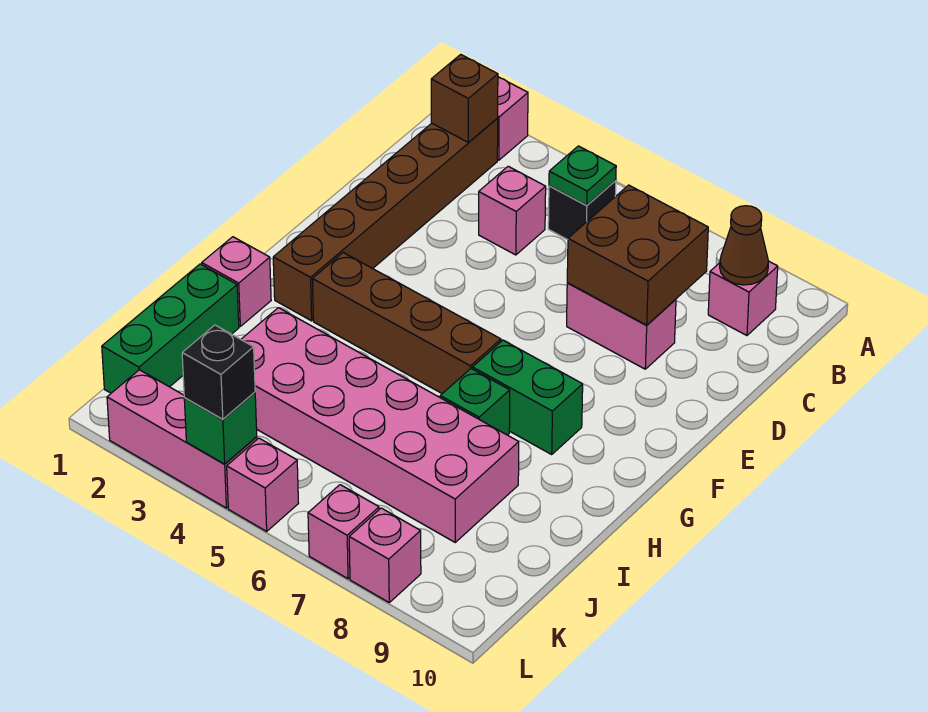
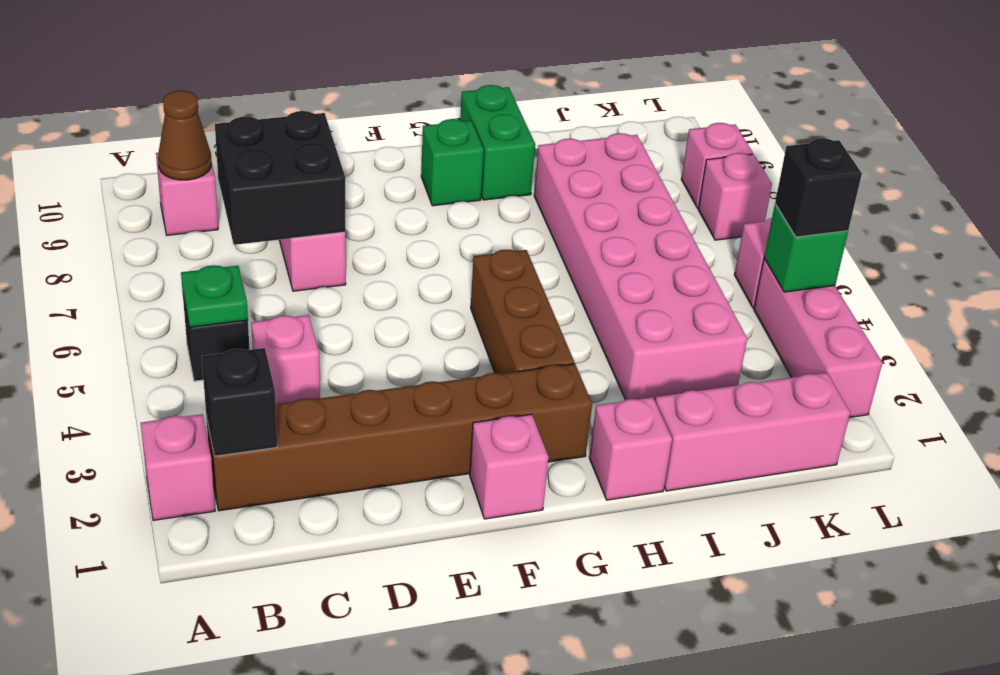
brown 1x1 brick [431,54,498,143] -> black 1x1 brick [202,348,277,456]
brown 2x2 brick [567,185,708,325] -> black 2x2 brick [215,111,345,245]
none -> pink 1x1 brick [470,414,549,519]
brown 1x4 brick [312,253,501,394] -> brown 1x3 brick [471,250,574,374]
green 1x2 brick [472,340,583,454] -> green 1x2 brick moved to [460,85,535,200]
green 1x1 brick [440,369,510,435] -> green 1x1 brick moved to [421,119,484,206]
green 1x3 brick [102,264,239,393] -> pink 1x3 brick [655,373,850,491]

